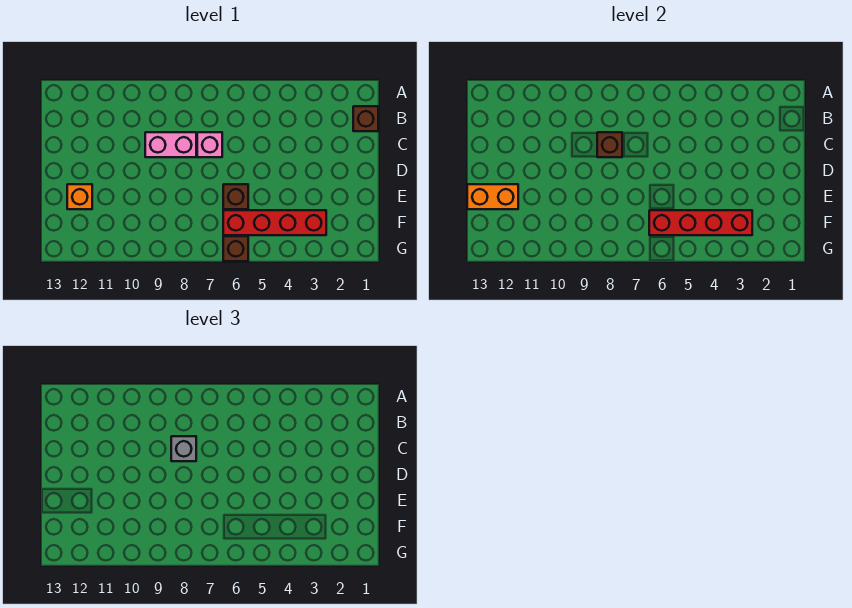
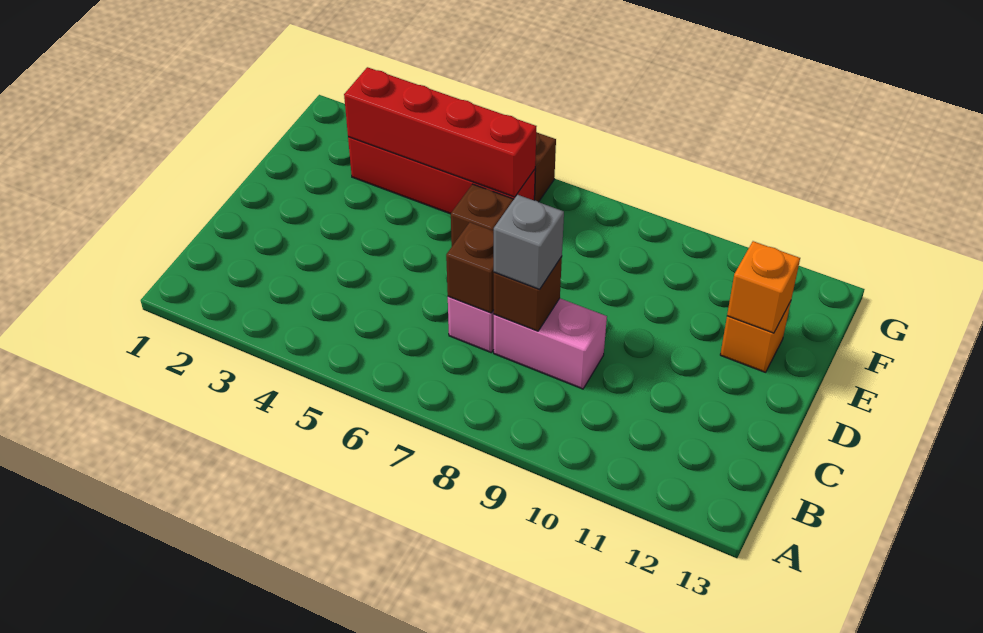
brown 1x1 brick [353,106,378,131] -> brown 1x1 brick moved to [446,222,494,313]
orange 1x2 brick [467,184,518,209] -> orange 1x1 brick [727,241,800,333]

